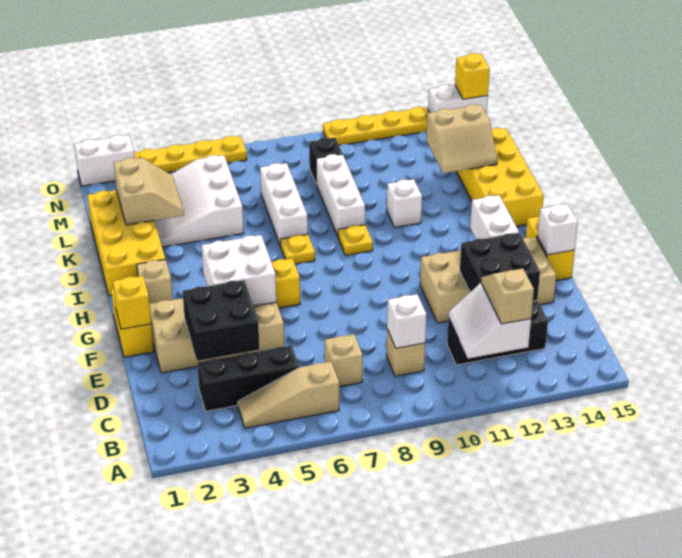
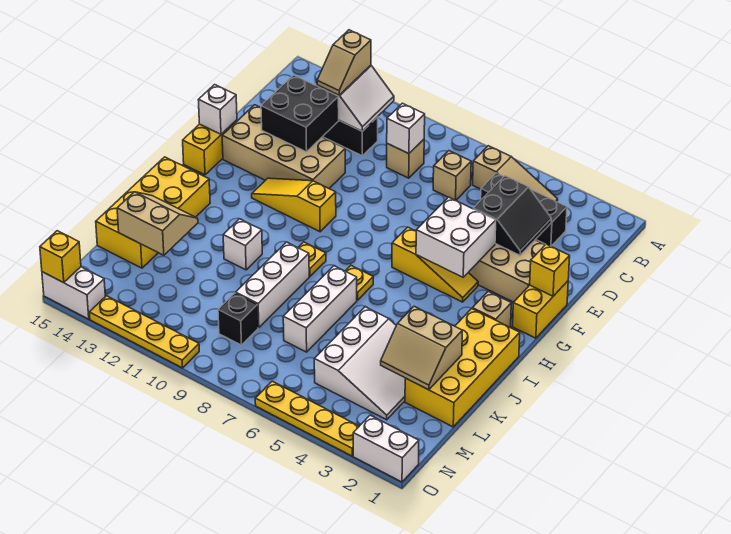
black 2x2 brick [183,280,260,361] -> black 2x2 slope [473,176,551,255]
white 1x2 brick [470,195,519,239] -> none
none -> yellow 1x3 slope [252,178,336,232]
tan 2x2 slope [114,158,184,225] -> tan 2x2 slope turned to [381,306,462,390]

